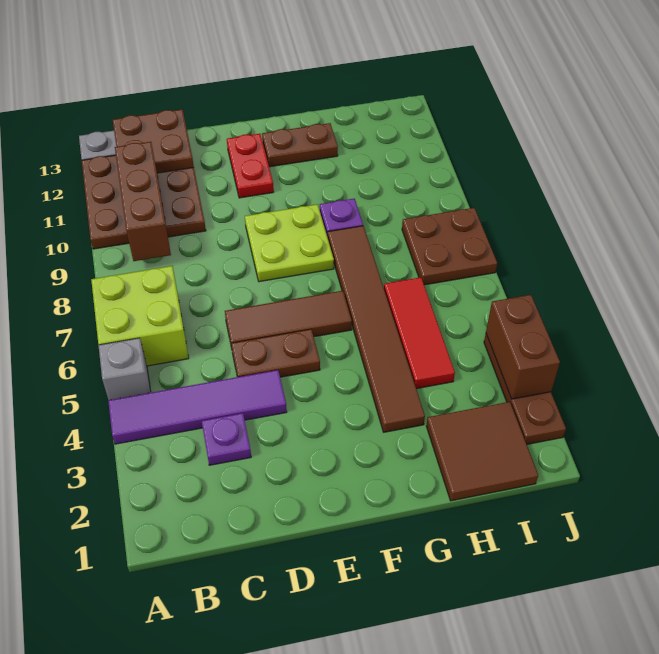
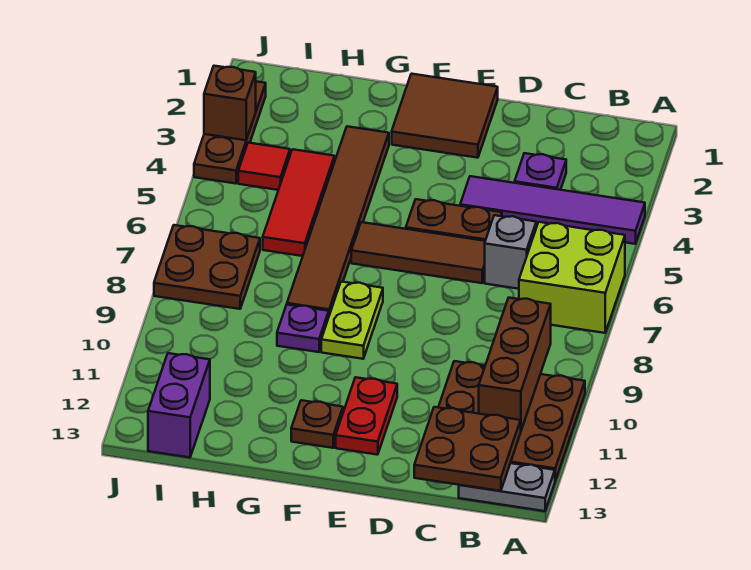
grey 1x1 brick [98,338,151,400] -> grey 1x1 brick moved to [485,215,536,289]
lime 2x2 plate [245,204,334,282] -> lime 1x2 plate [321,282,383,359]
brown 1x2 plate [262,123,338,167] -> brown 1x1 plate [291,400,343,448]
brown 2x2 tile [426,402,538,501] -> brown 2x2 tile moved to [392,74,498,158]
none -> red 1x1 tile [238,143,290,190]
none -> purple 1x2 brick [148,353,210,457]
brown 1x2 brick [486,295,560,399] -> brown 1x1 brick [204,66,256,140]

